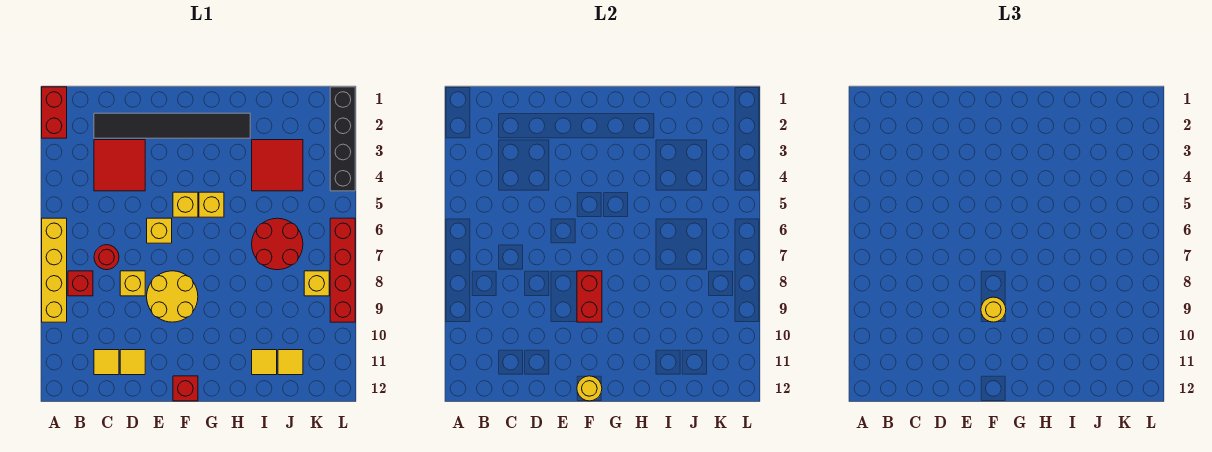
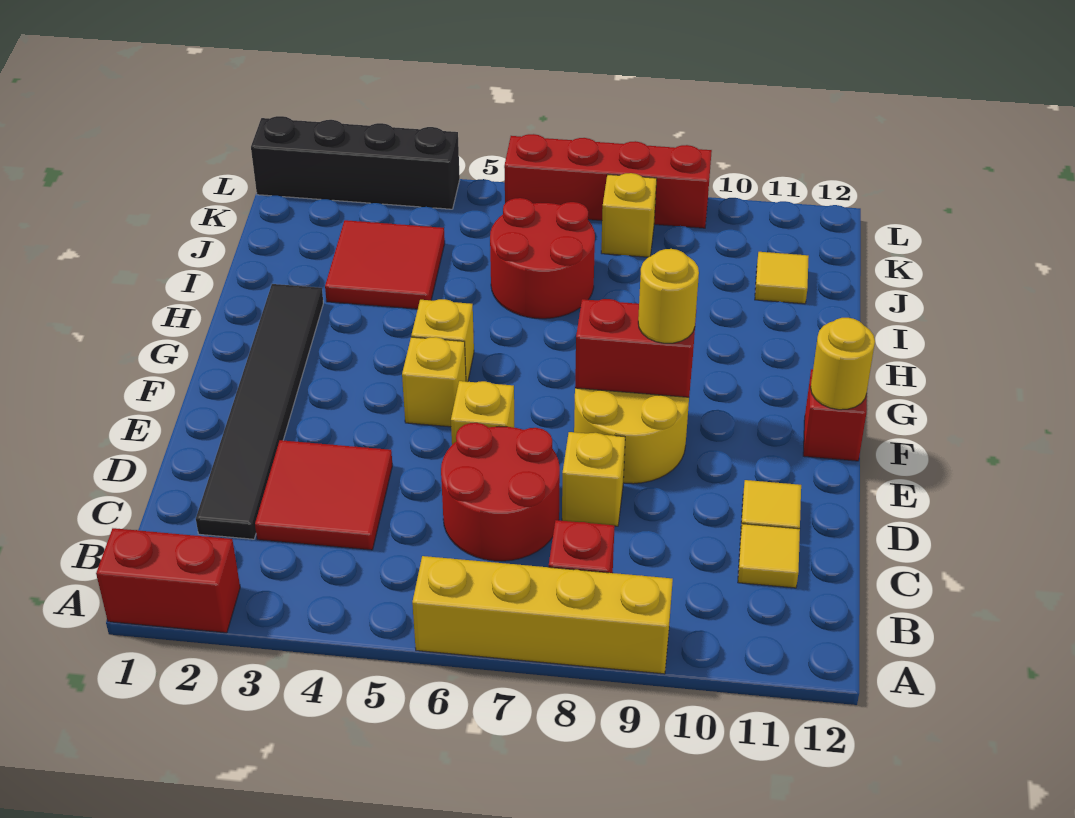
red 1x1 round brick [94,245,119,270] -> red 2x2 round brick [441,423,560,561]
yellow 1x1 tile [252,350,277,375] -> none

